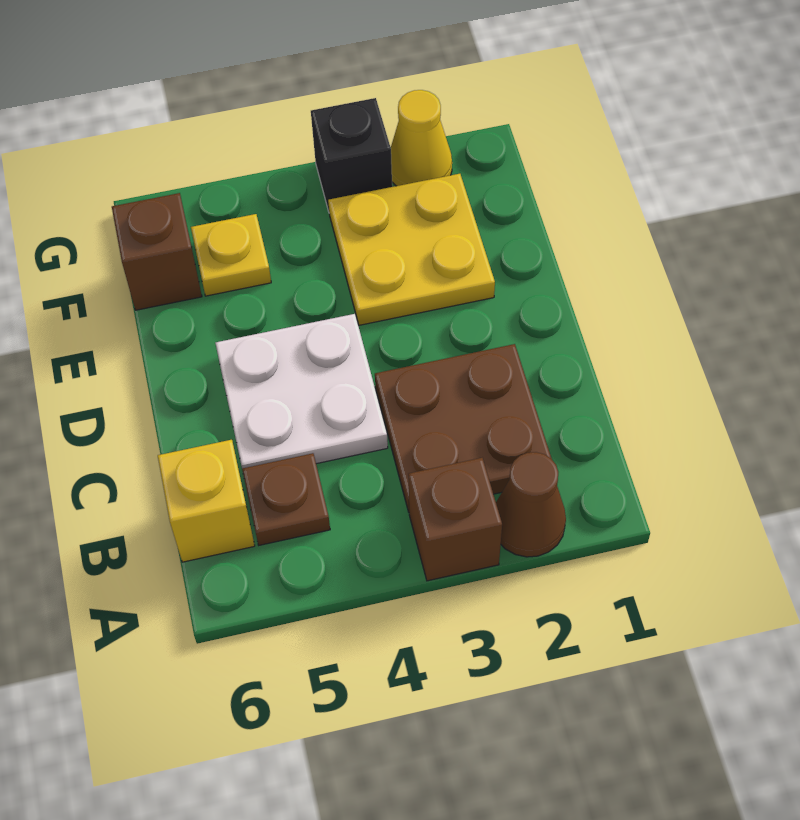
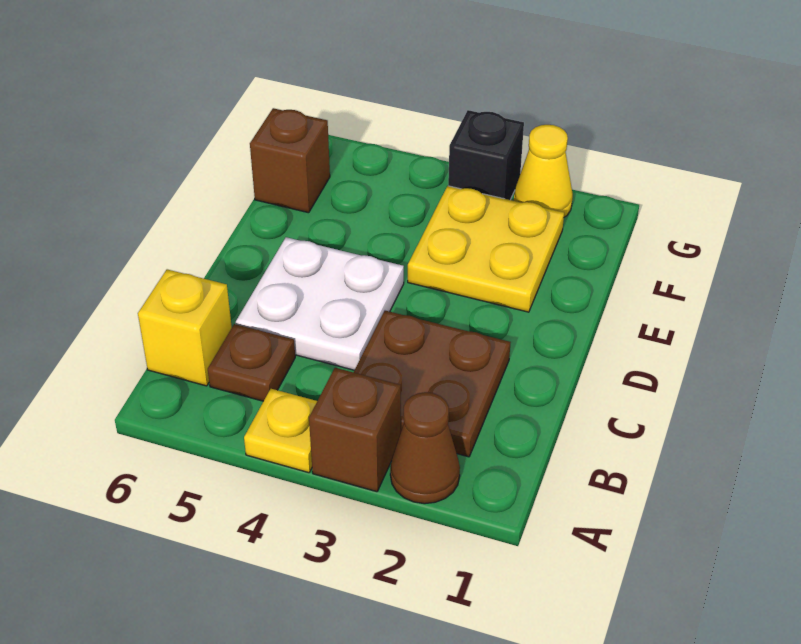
yellow 1x1 plate [191,214,271,296] -> yellow 1x1 plate moved to [244,389,317,473]

